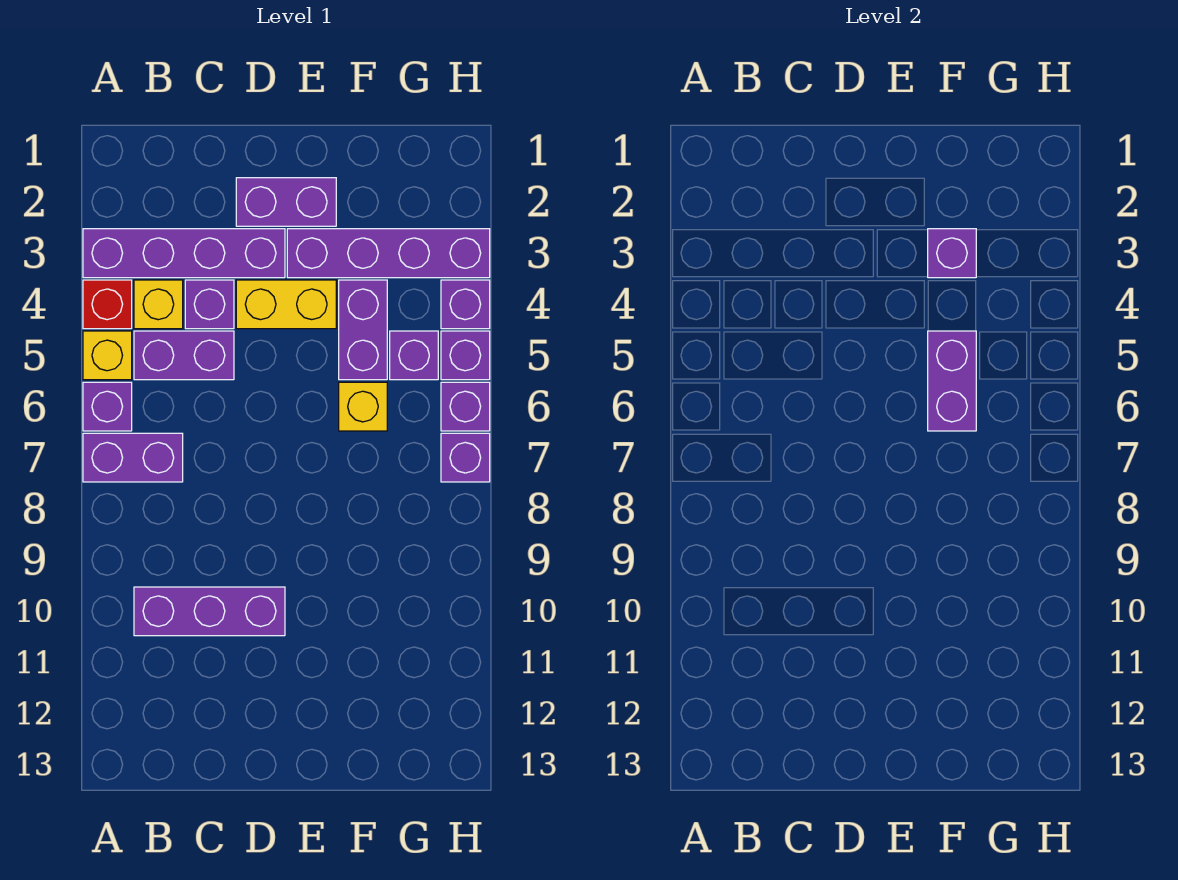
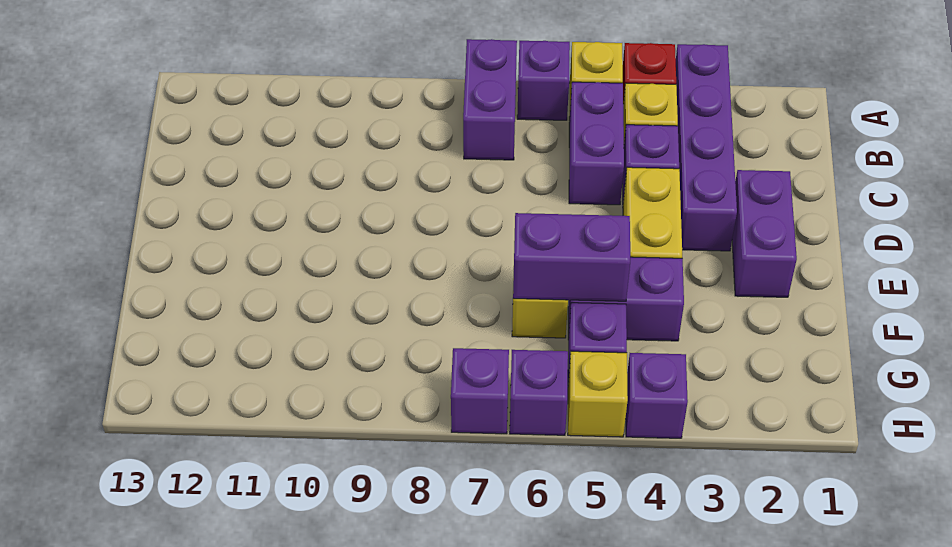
purple 1x3 brick [134,587,285,636] -> none
purple 1x4 brick [287,229,490,278] -> none
purple 1x1 brick [928,229,976,278] -> none
purple 1x1 brick [441,331,490,380] -> yellow 1x1 brick [568,351,628,437]

